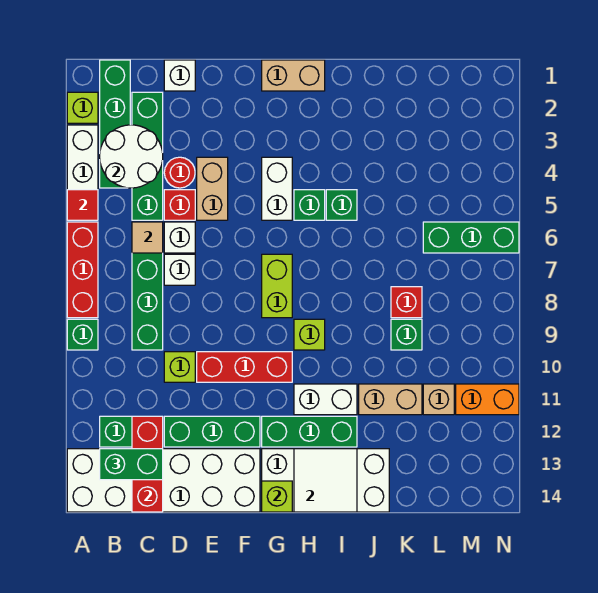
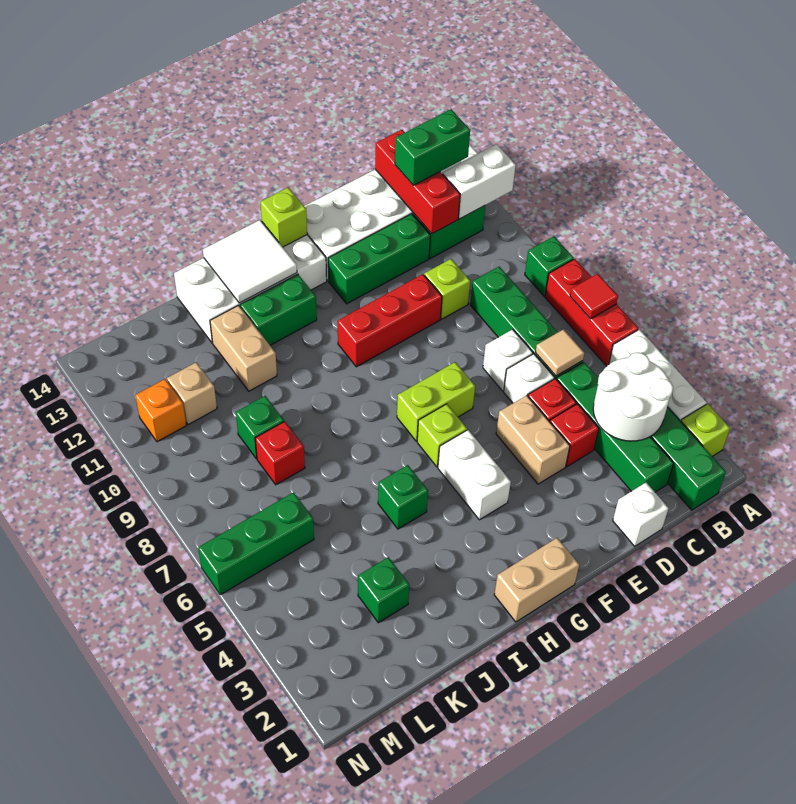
red 1x1 tile [67,190,98,220] -> red 1x1 tile moved to [570,274,618,319]
red 1x1 round brick [164,157,195,188] -> red 1x1 brick [550,404,599,466]
lime 1x2 brick [262,254,292,318] -> lime 1x2 brick turned to [397,362,475,441]
green 1x3 brick [262,416,357,447] -> green 1x2 brick [240,274,317,345]
green 1x1 brick [294,190,325,220] -> green 1x1 brick moved to [358,557,409,623]
lime 1x1 brick [294,319,325,350] -> lime 1x1 brick moved to [417,404,467,467]
white 1x2 brick [294,384,357,415] -> white 1x2 brick moved to [442,144,516,219]
tan 1x2 brick [359,384,422,415] -> tan 1x2 brick turned to [210,305,277,391]
orange 1x2 brick [456,384,519,415] -> orange 1x1 brick [135,379,186,442]

